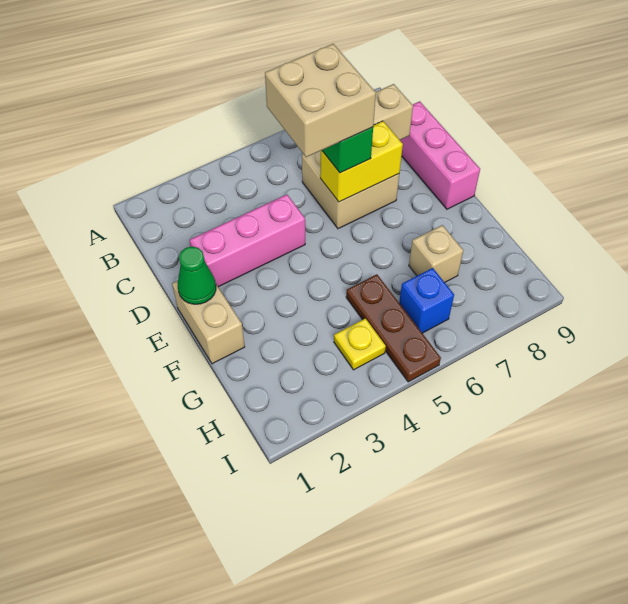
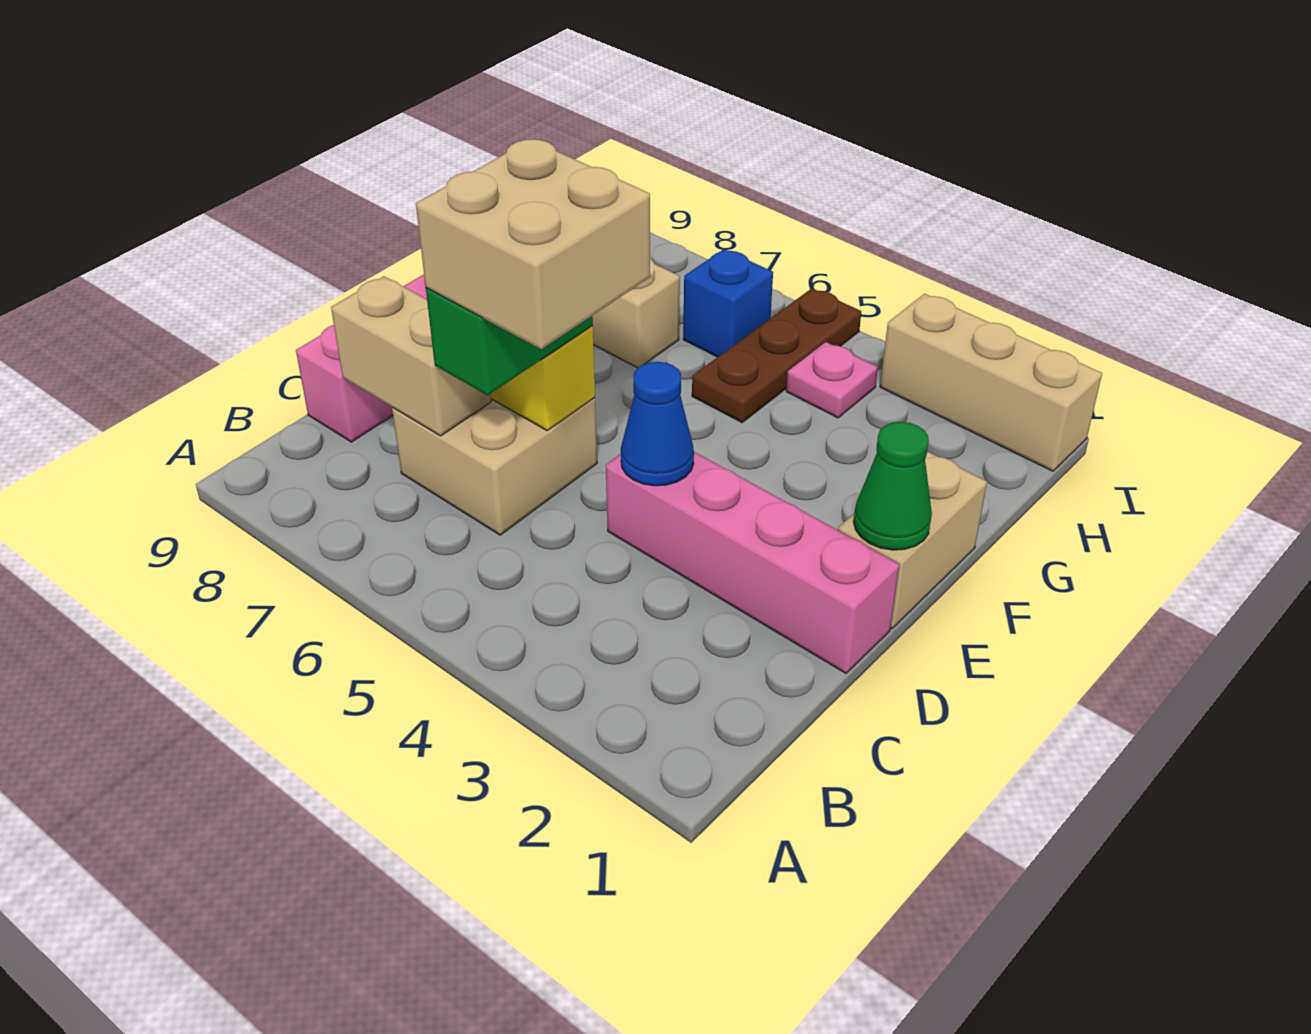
pink 1x3 brick [189,195,305,287] -> pink 1x4 brick [606,452,900,673]
none -> blue 1x1 cone [621,362,694,486]
yellow 1x1 plate [334,318,386,370] -> pink 1x1 plate [786,342,878,418]
none -> tan 1x3 brick [880,294,1102,471]

